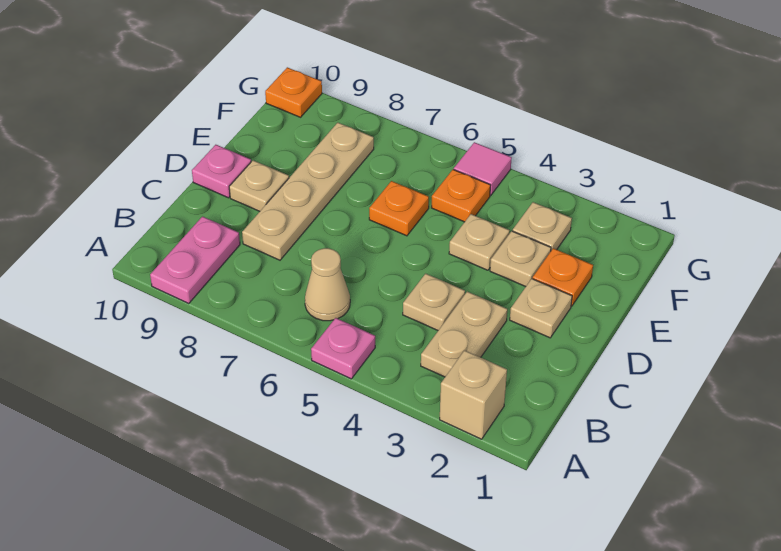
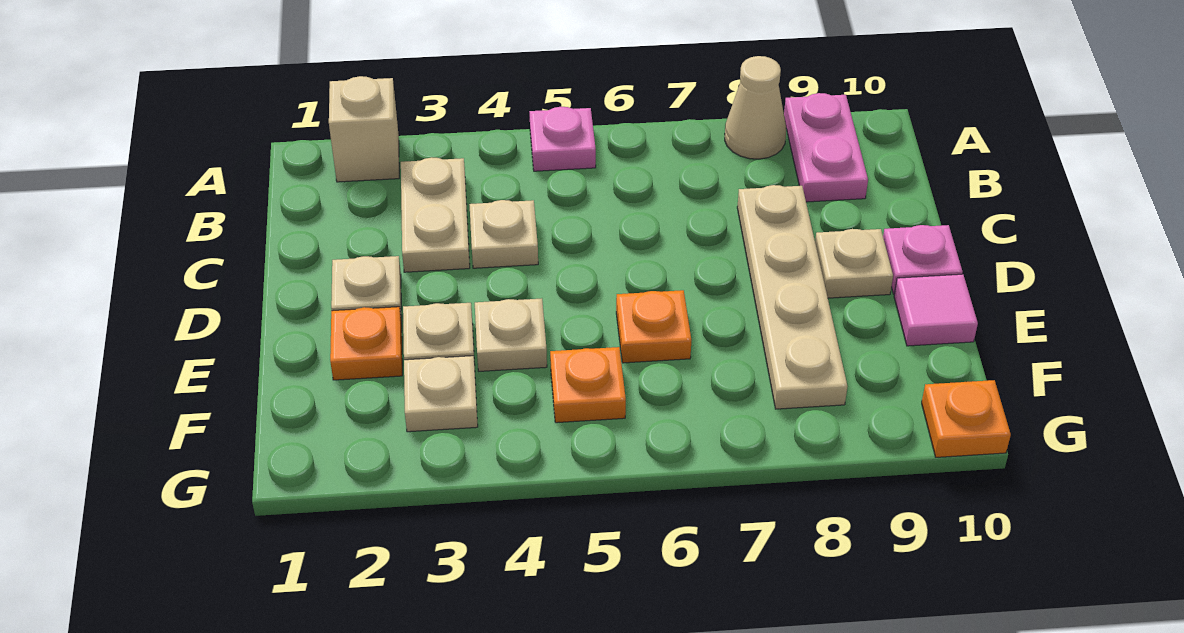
tan 1x1 cone [305,248,350,321] -> tan 1x1 cone moved to [725,56,786,159]
pink 1x1 tile [454,142,512,196] -> pink 1x1 tile moved to [894,274,978,346]

